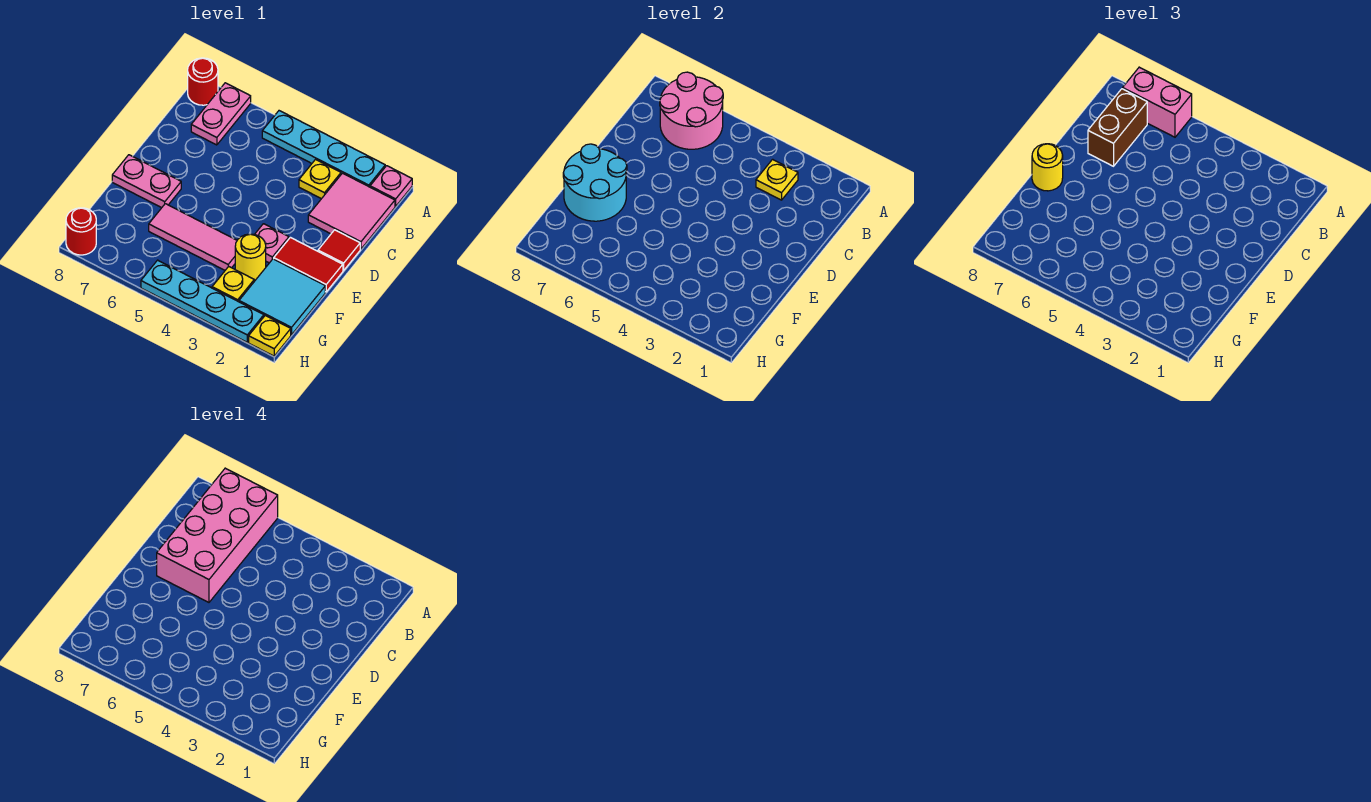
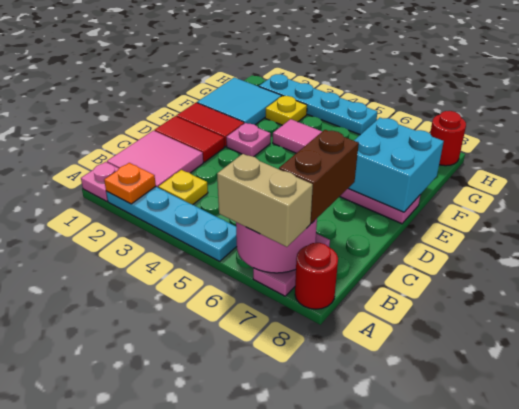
none -> orange 1x1 plate [104,163,156,204]
pink 1x2 brick [1123,67,1192,137] -> tan 1x2 brick [217,154,313,247]
pink 2x4 brick [157,468,278,602] -> none
yellow 1x1 plate [756,159,798,200] -> none
red 1x1 tile [318,230,360,271] -> red 1x2 tile [155,116,224,162]
cyan 2x2 round brick [563,144,627,221] -> cyan 2x2 brick [348,118,444,212]
yellow 1x1 round brick [1032,144,1063,191] -> none
yellow 1x1 round brick [235,234,266,281] -> none
yellow 1x1 plate [249,316,291,356] -> none

